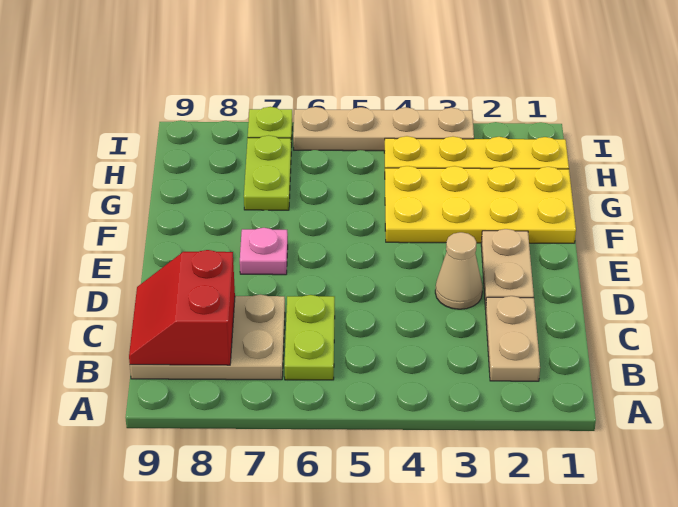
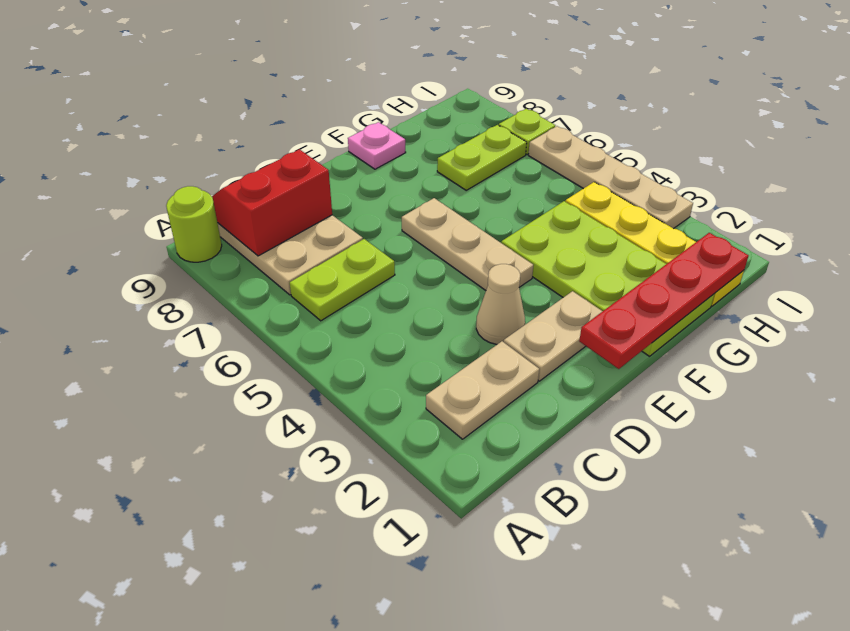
none -> lime 1x1 round brick [166,186,222,262]
none -> red 1x4 plate [579,233,749,369]
none -> tan 1x3 plate [402,198,533,290]
pink 1x1 plate [240,228,288,275] -> pink 1x1 plate moved to [348,122,406,169]
yellow 2x4 plate [385,166,576,243] -> lime 2x4 plate [501,201,714,356]

